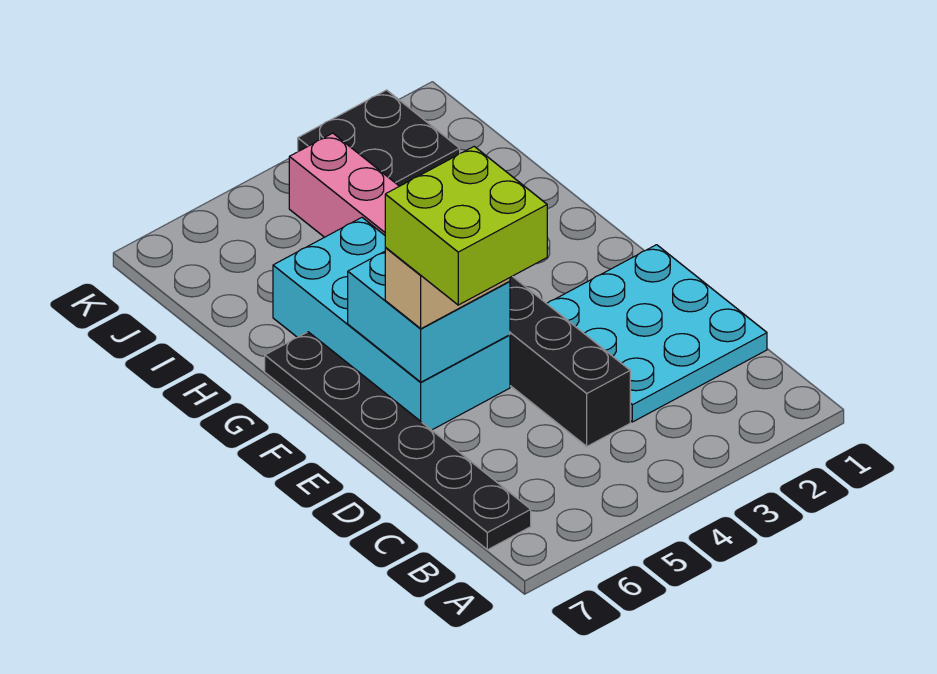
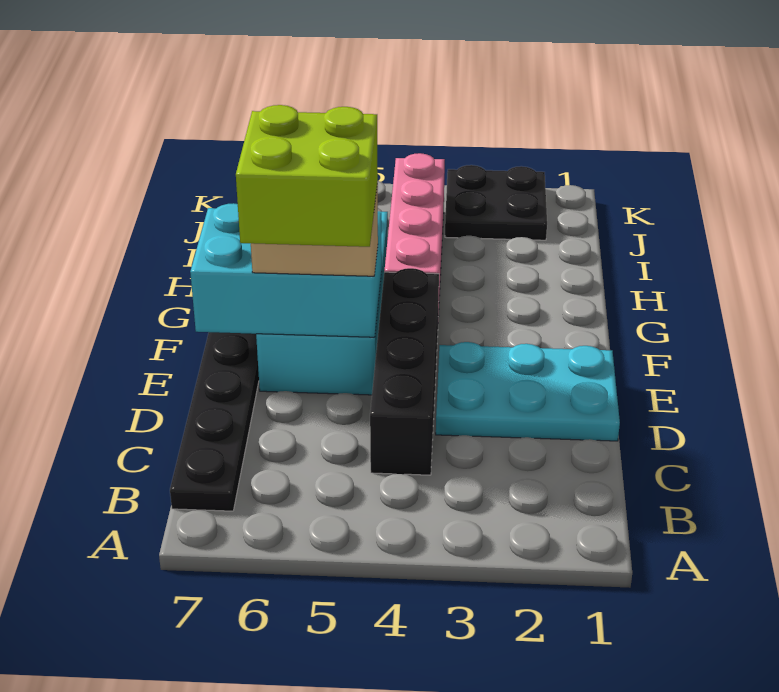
cyan 3x3 plate [547,245,767,422] -> cyan 2x3 plate [436,342,620,441]
cyan 2x2 brick [348,252,510,382] -> cyan 2x3 brick [190,203,382,337]

